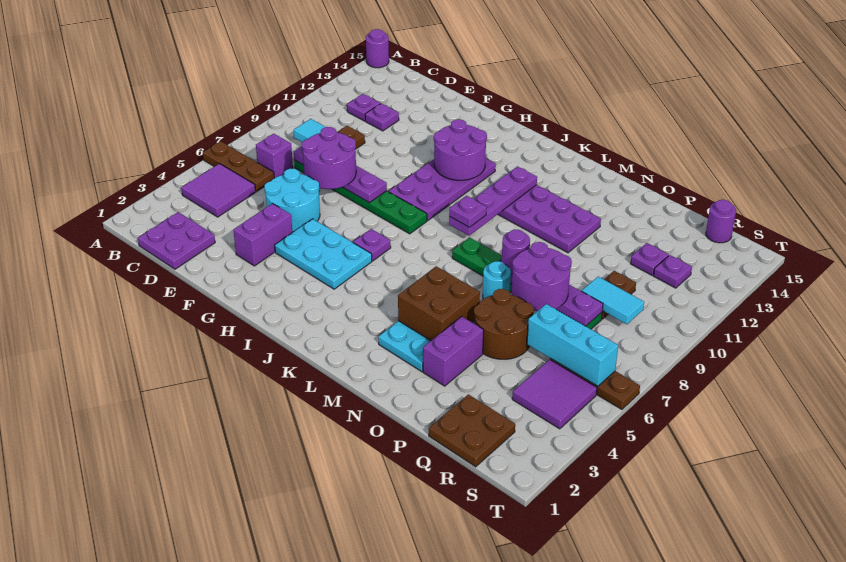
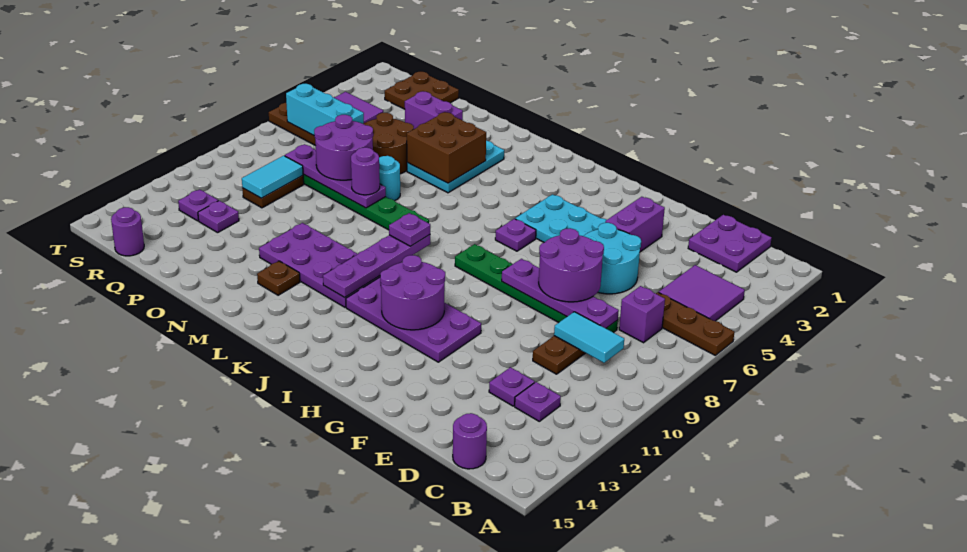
purple 1x1 round brick [366,29,389,68] -> purple 1x1 round brick moved to [453,413,487,469]
purple 2x4 plate [389,158,496,221] -> purple 2x4 plate turned to [346,277,481,362]
none -> brown 1x1 plate [257,261,300,295]
purple 1x2 brick [423,316,483,386] -> purple 1x2 brick turned to [405,92,463,129]
cyan 1x2 tile [582,277,644,324] -> cyan 1x2 tile turned to [242,156,303,198]

